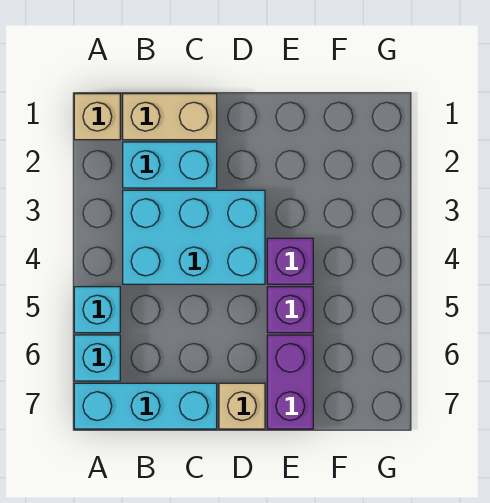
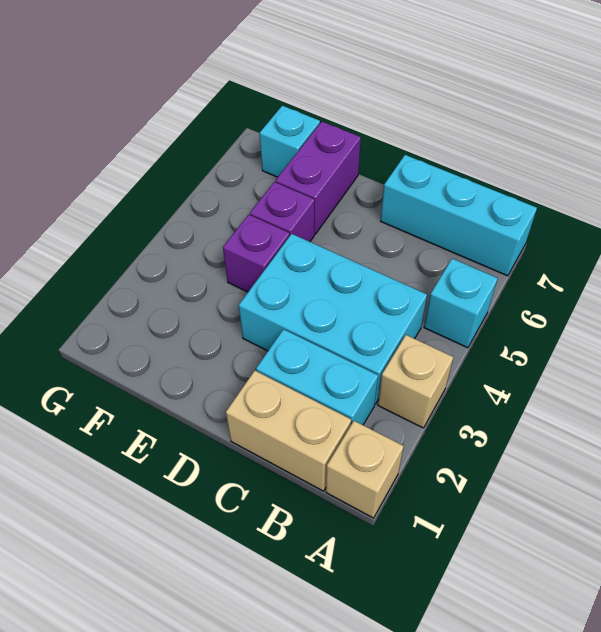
cyan 1x1 brick [74,335,120,381] -> cyan 1x1 brick moved to [260,106,320,177]
tan 1x1 brick [219,383,265,429] -> tan 1x1 brick moved to [378,335,453,428]

